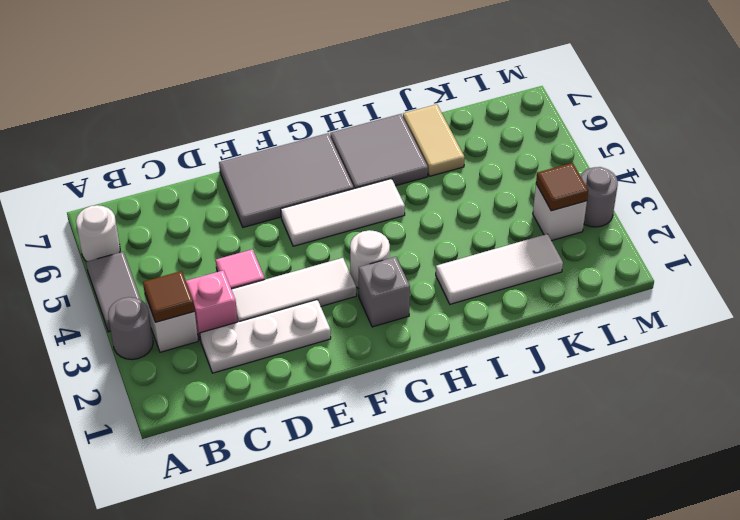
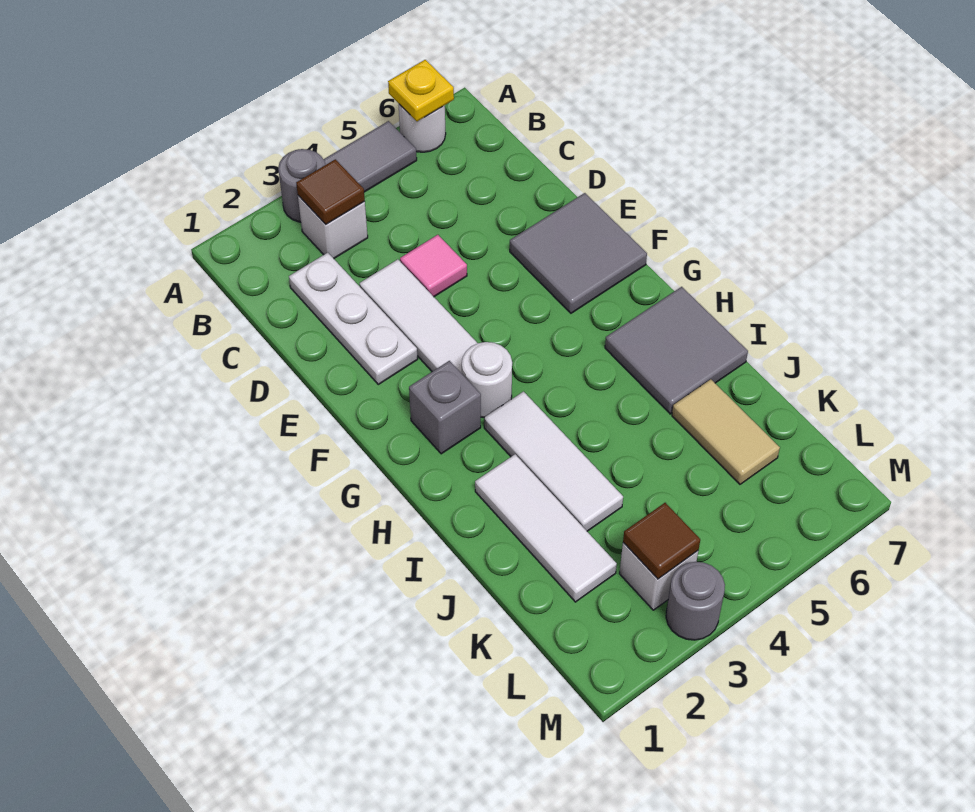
none -> yellow 1x1 plate [388,60,454,121]
pink 1x1 brick [186,270,238,341] -> none
grey 2x3 tile [219,133,354,227] -> grey 2x2 tile [510,193,647,313]
white 1x3 tile [281,179,405,246] -> white 1x3 tile moved to [484,392,623,531]
tan 1x2 tile [403,104,465,176] -> tan 1x2 tile turned to [672,379,780,484]

